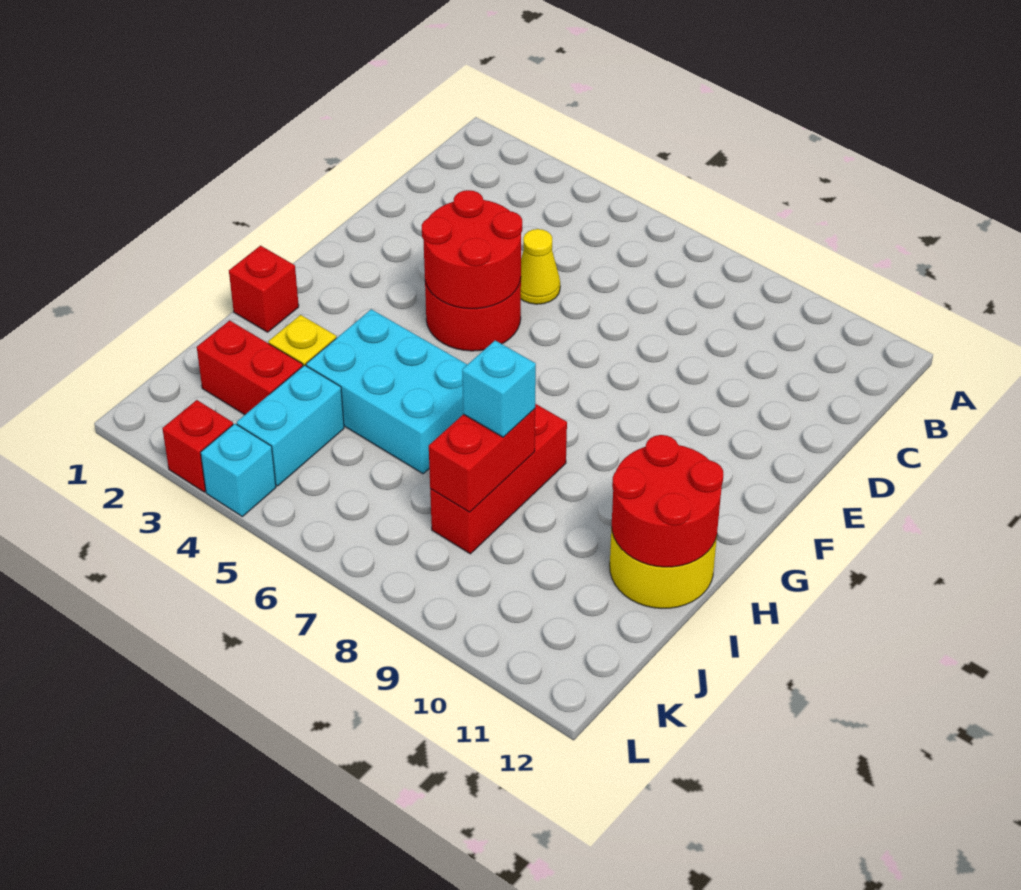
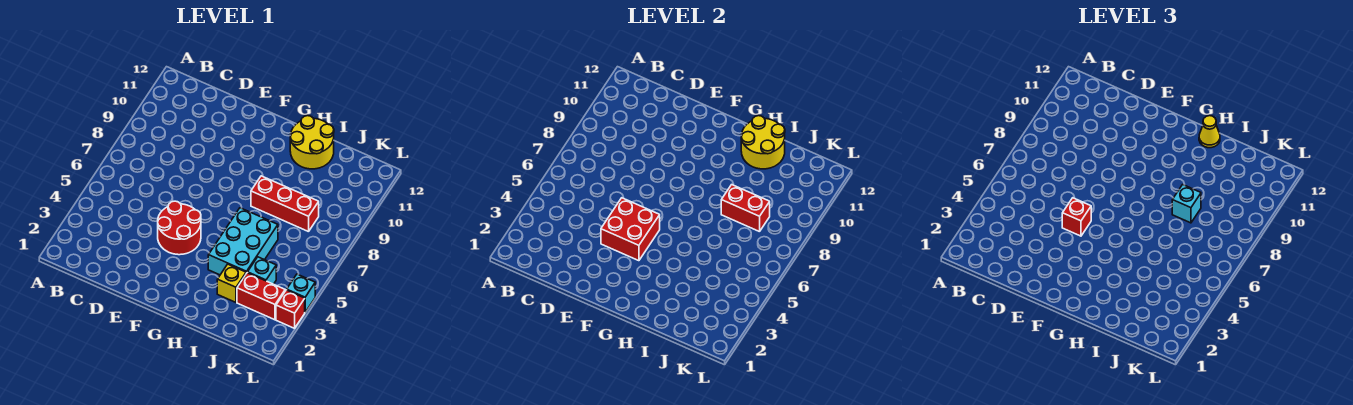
yellow 1x1 cone [521,229,560,304] -> yellow 1x1 cone moved to [1199,116,1220,148]
red 2x2 round brick [422,190,522,309] -> red 2x2 brick [601,198,660,261]
red 1x1 brick [229,246,299,332] -> red 1x1 brick moved to [1062,198,1091,236]
red 2x2 round brick [612,435,723,567] -> yellow 2x2 round brick [741,116,785,169]
red 1x2 brick [197,320,303,415] -> red 1x2 brick turned to [237,273,285,320]
cyan 1x2 brick [237,365,344,486] -> cyan 1x1 brick [248,257,276,284]

